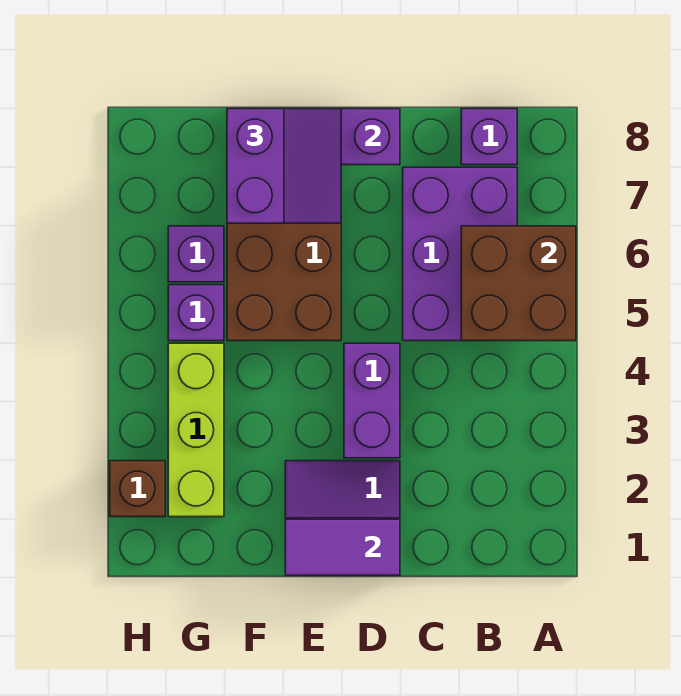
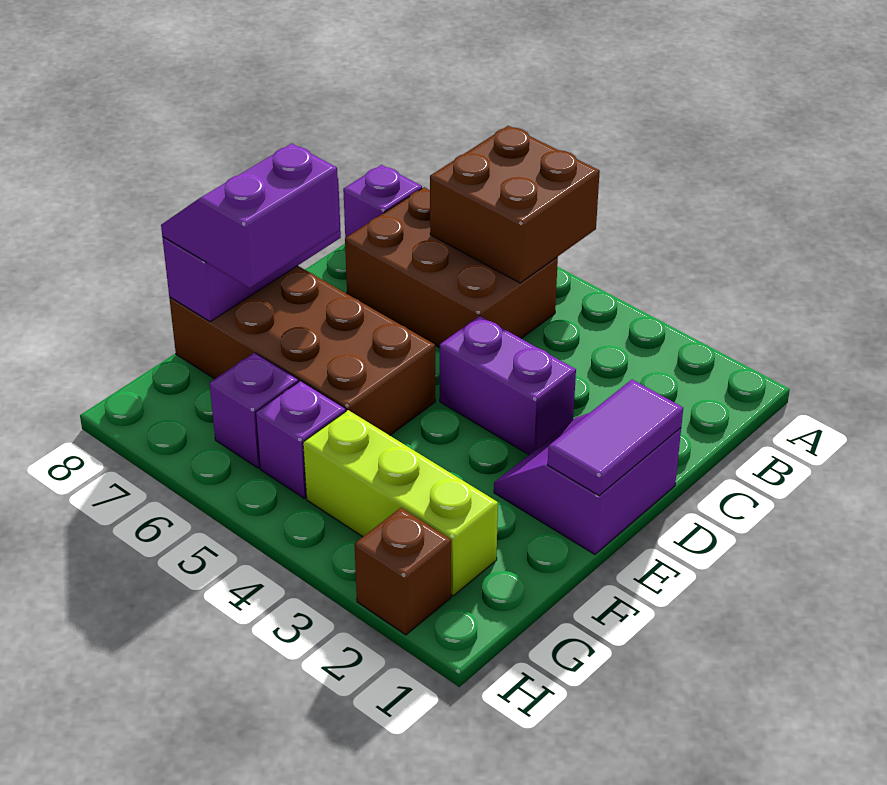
purple 2x3 brick [403,167,517,341] -> brown 2x3 brick [345,187,558,348]
purple 2x2 slope [227,109,341,223] -> purple 2x2 slope turned to [161,144,340,288]

